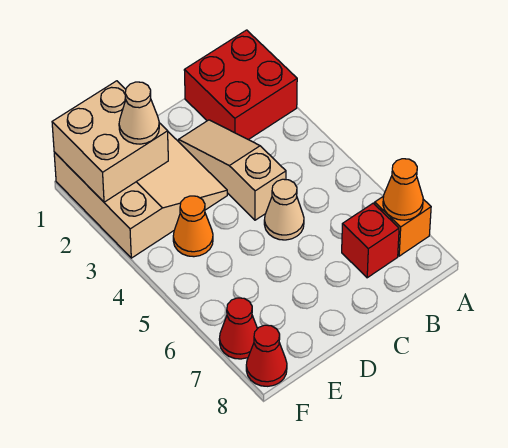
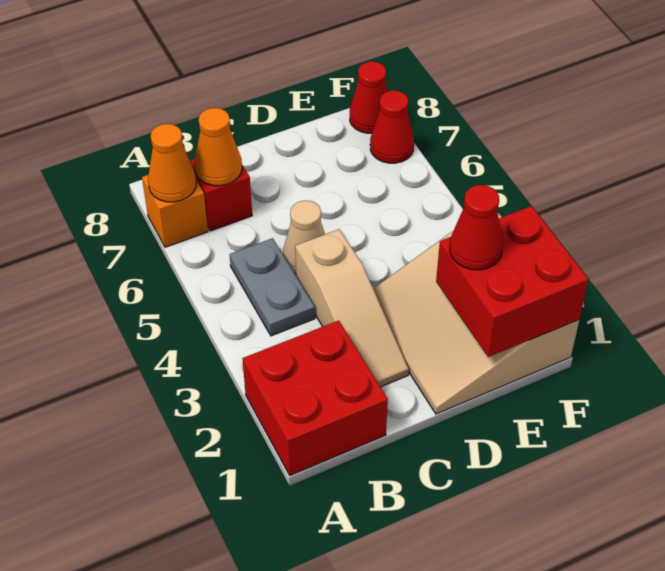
none -> grey 1x2 plate [230,238,315,336]
tan 2x2 brick [52,81,168,202] -> red 2x2 brick [436,206,589,357]
tan 1x1 cone [119,82,159,144] -> red 1x1 cone [450,185,503,270]
orange 1x1 cone [173,196,213,257] -> orange 1x1 cone moved to [194,108,242,186]

